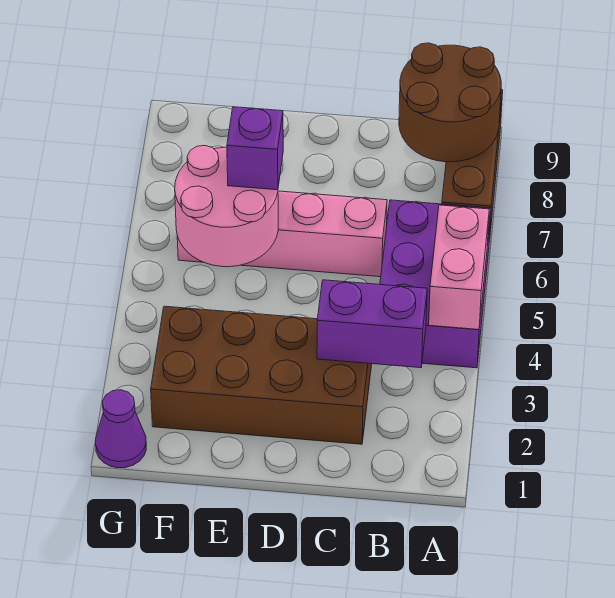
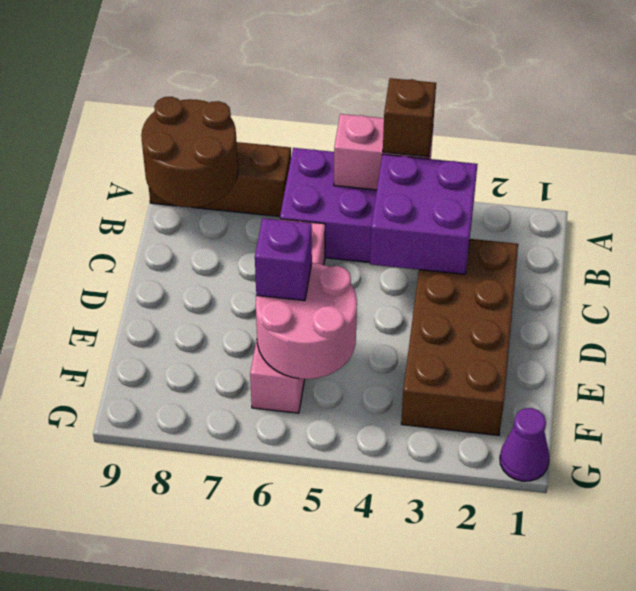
none -> brown 1x1 brick [383,78,436,157]
purple 1x2 brick [317,280,427,368] -> purple 2x2 brick [370,154,478,274]

